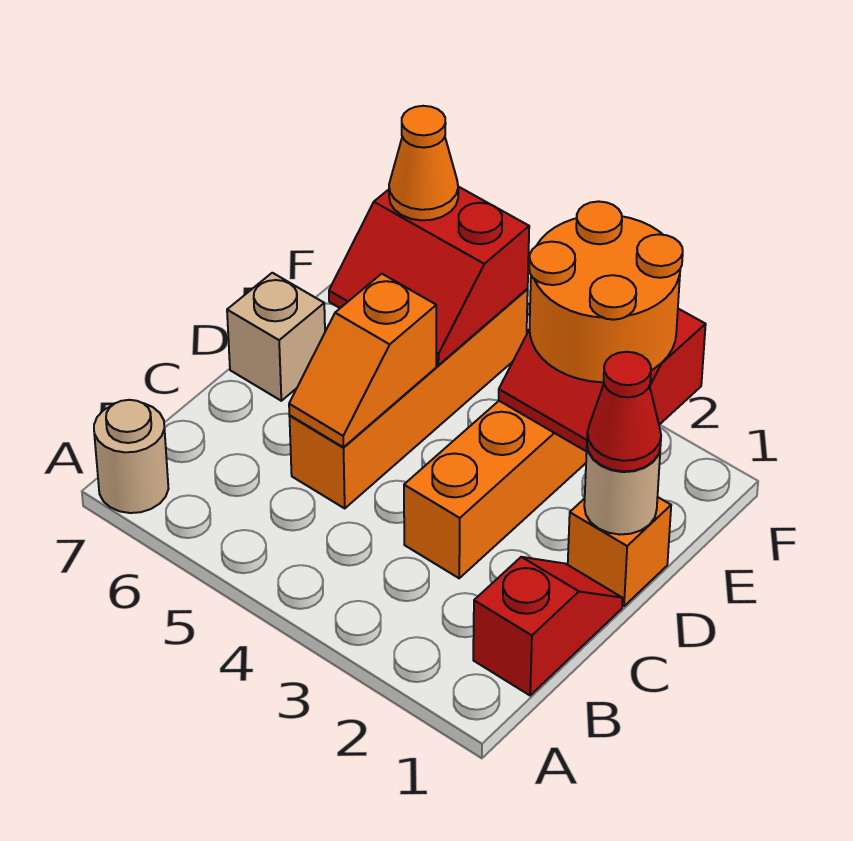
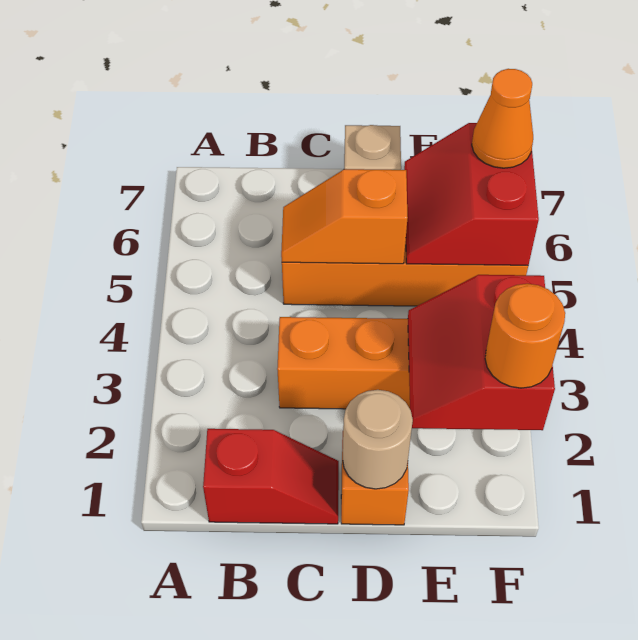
tan 1x1 round brick [94,400,168,513] -> none
red 1x1 cone [587,352,661,471] -> none
orange 2x2 round brick [529,201,683,382] -> orange 1x1 round brick [485,284,565,388]

